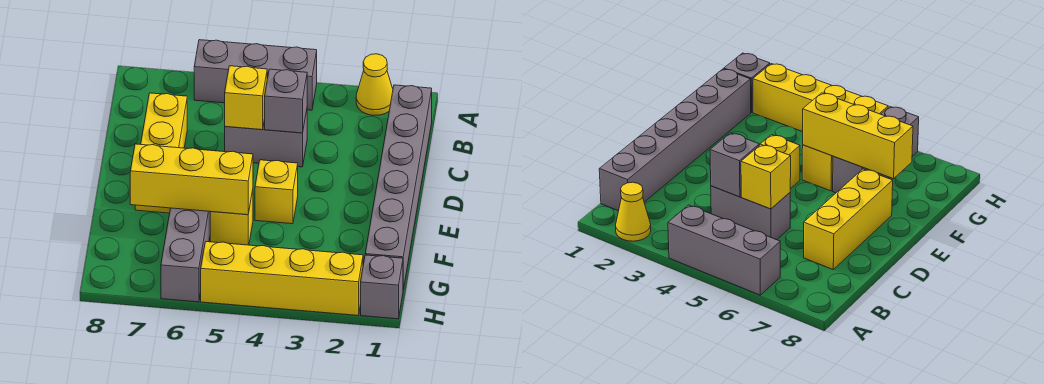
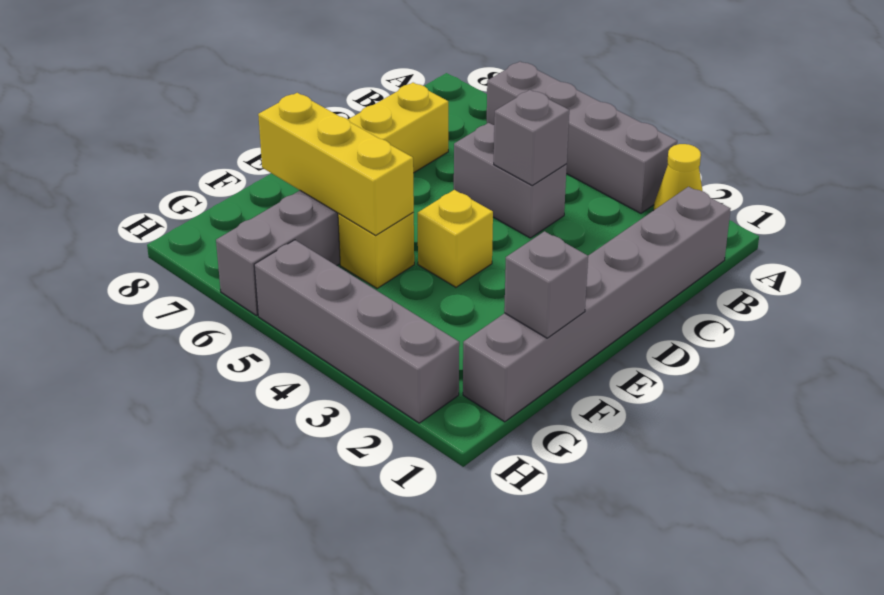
grey 1x3 brick [194,40,317,110] -> grey 1x4 brick [487,62,677,213]
yellow 1x1 brick [225,66,267,130] -> none
grey 1x1 brick [361,255,403,319] -> grey 1x1 brick moved to [504,231,588,338]
yellow 1x4 brick [201,242,363,315] -> grey 1x4 brick [254,240,459,423]

